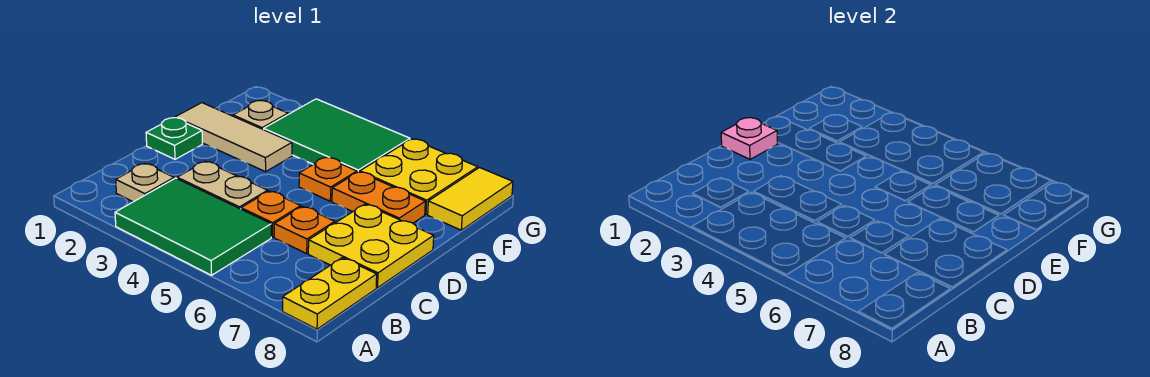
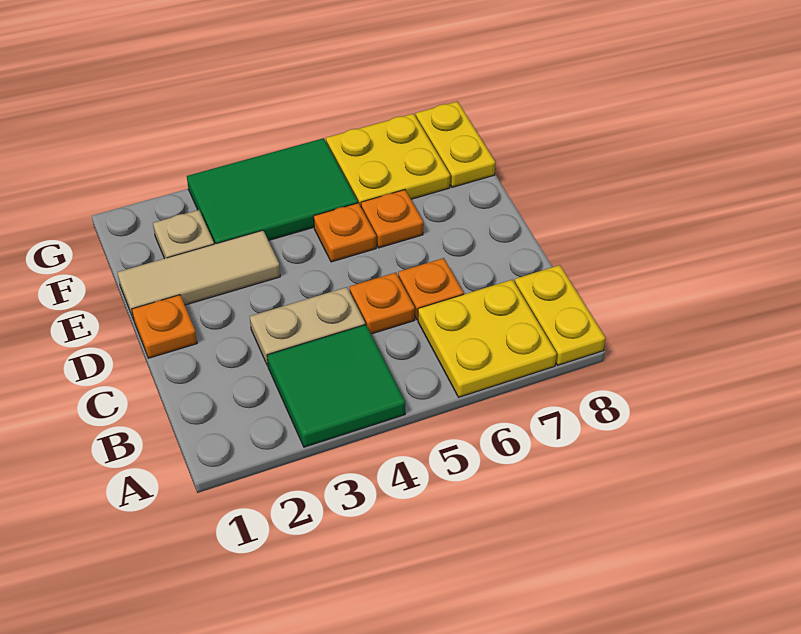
green 2x3 tile [115,178,271,275] -> green 2x2 tile [267,324,405,447]
tan 1x1 plate [116,164,174,202] -> none
yellow 2x2 plate [308,204,434,288] -> yellow 2x2 plate moved to [418,280,557,397]
green 1x1 plate [146,118,203,159] -> orange 1x1 plate [132,295,197,358]
pink 1x1 plate [721,118,778,159] -> none
orange 1x2 plate [332,172,425,223] -> orange 1x1 plate [361,190,423,248]
yellow 1x2 tile [428,168,513,230] -> yellow 1x2 plate [416,101,495,187]

